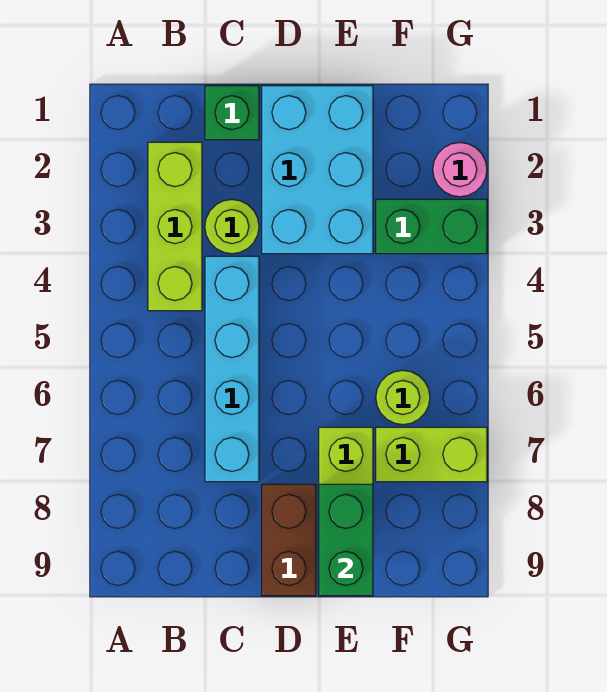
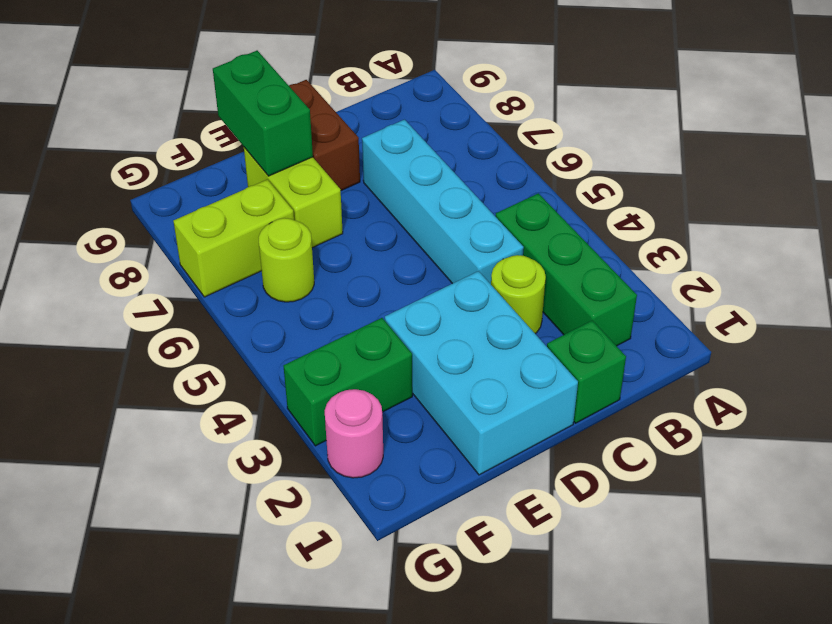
lime 1x3 brick [148,142,202,311] -> green 1x3 brick [495,193,637,346]

